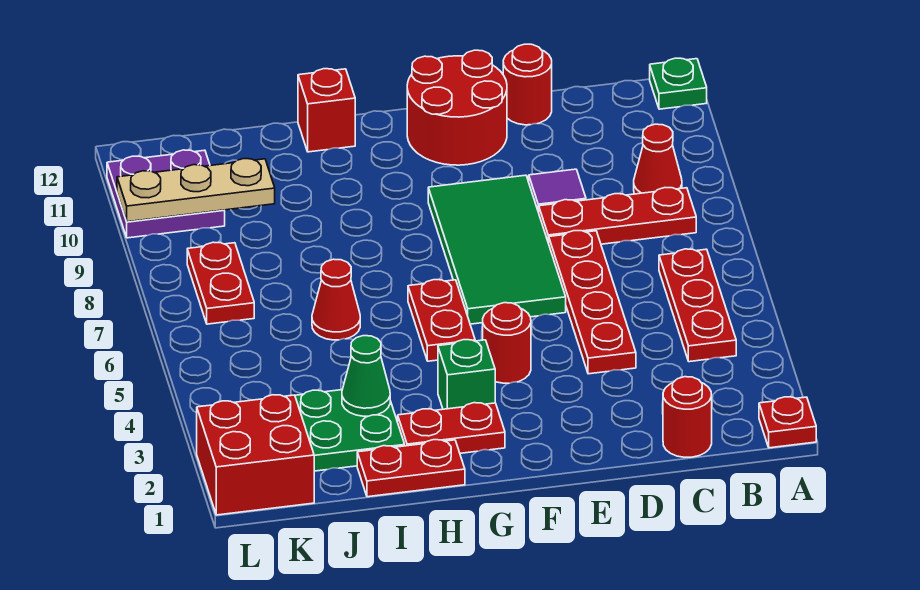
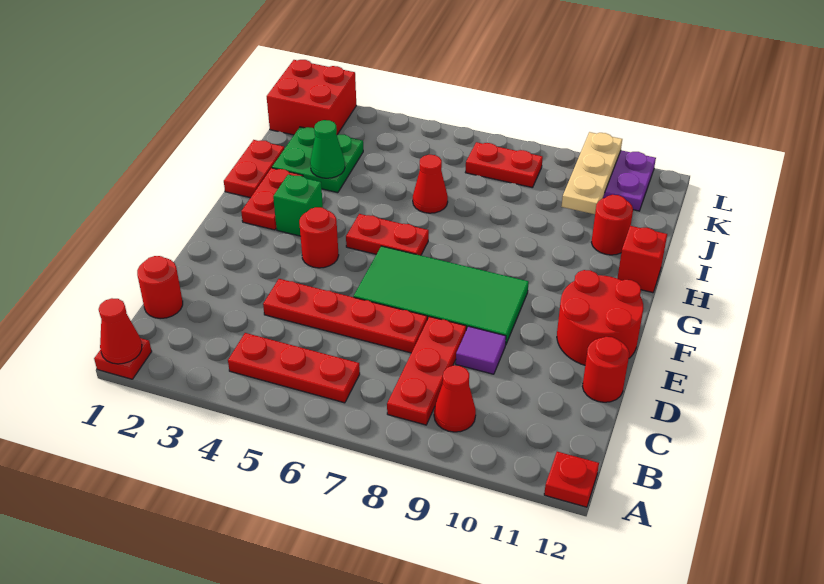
none -> red 1x1 cone [99,298,142,364]
green 1x1 plate [650,58,707,109] -> red 1x1 plate [544,452,599,507]
none -> red 1x1 round brick [591,195,633,255]

